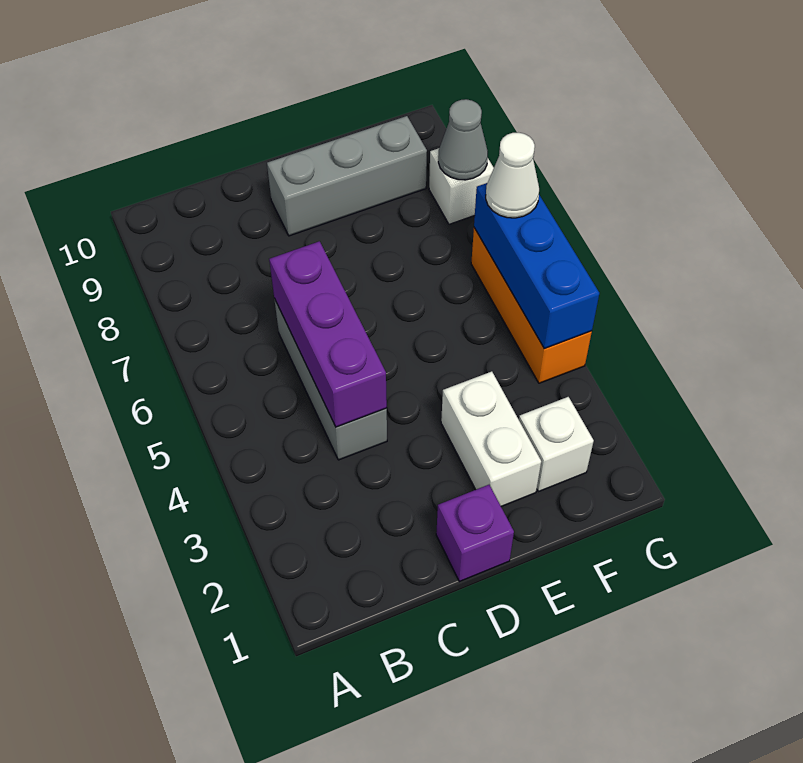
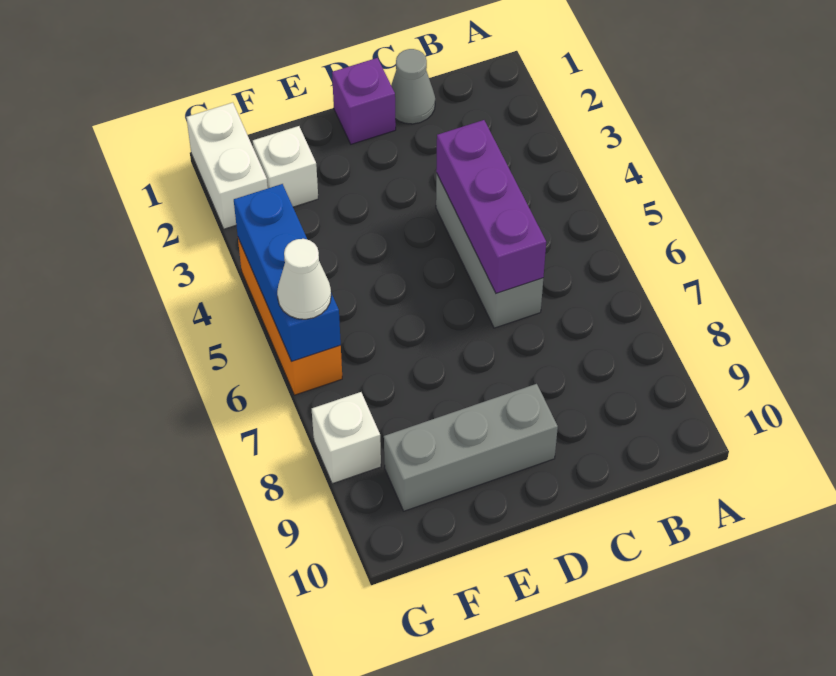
white 1x2 brick [441,371,541,507] -> white 1x2 brick moved to [186,103,268,229]
grey 1x1 cone [438,99,488,180] -> grey 1x1 cone moved to [391,49,435,124]

